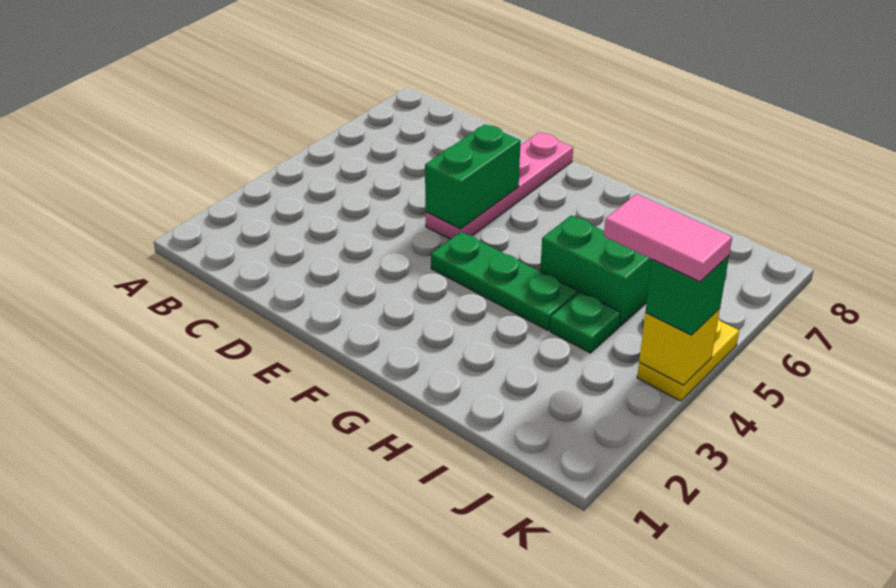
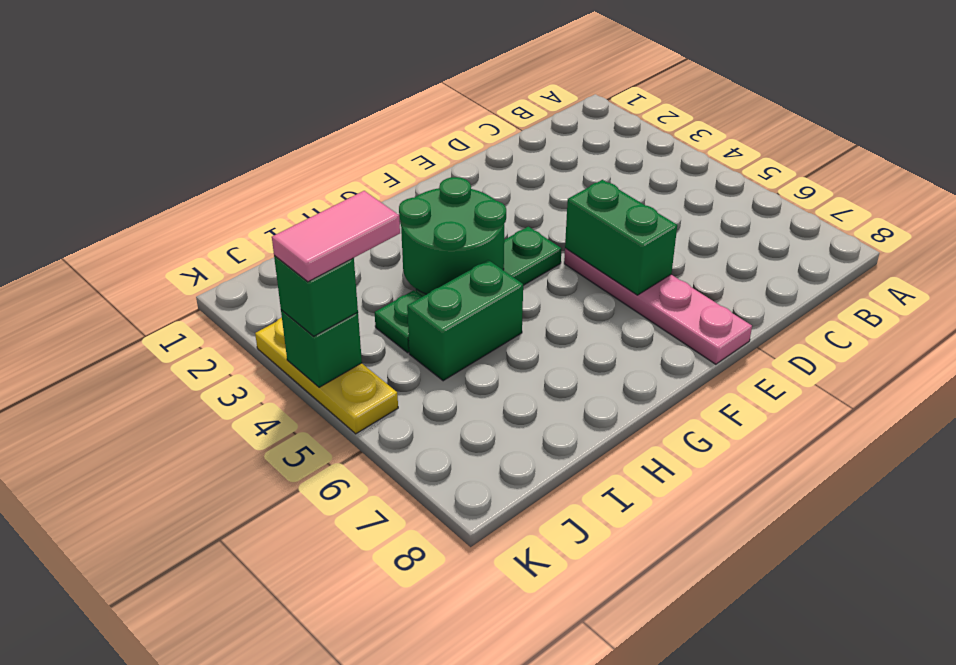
none -> green 2x2 round brick [399,177,506,294]
yellow 1x2 plate [637,319,739,401] -> yellow 1x3 plate [255,317,398,434]
yellow 1x1 brick [639,309,720,385] -> green 1x1 brick [281,310,362,387]

